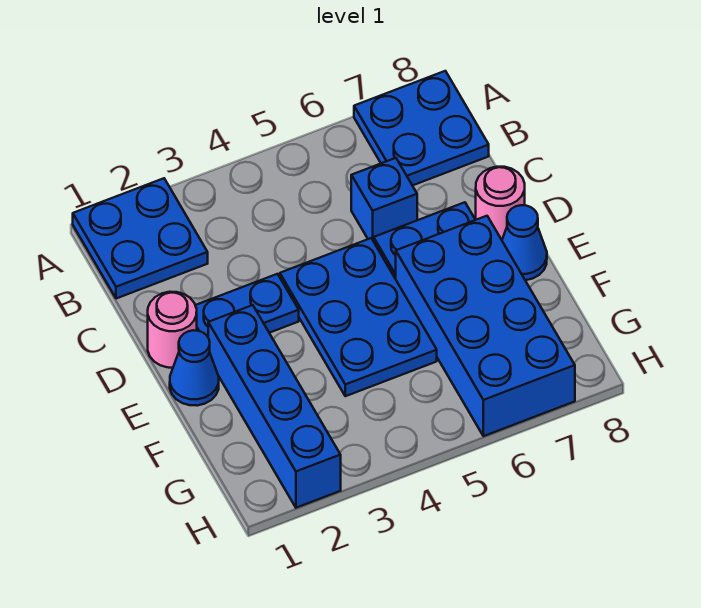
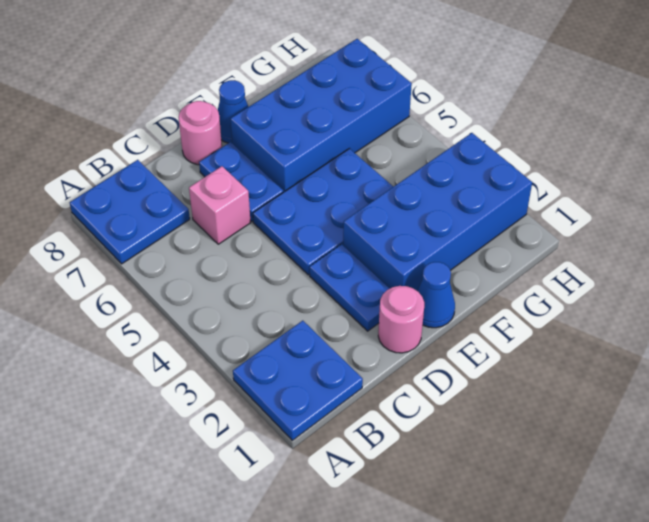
blue 1x1 brick [351,158,417,241] -> pink 1x1 brick [189,166,251,244]
blue 1x4 brick [208,305,341,508] -> blue 2x4 brick [343,133,532,291]

